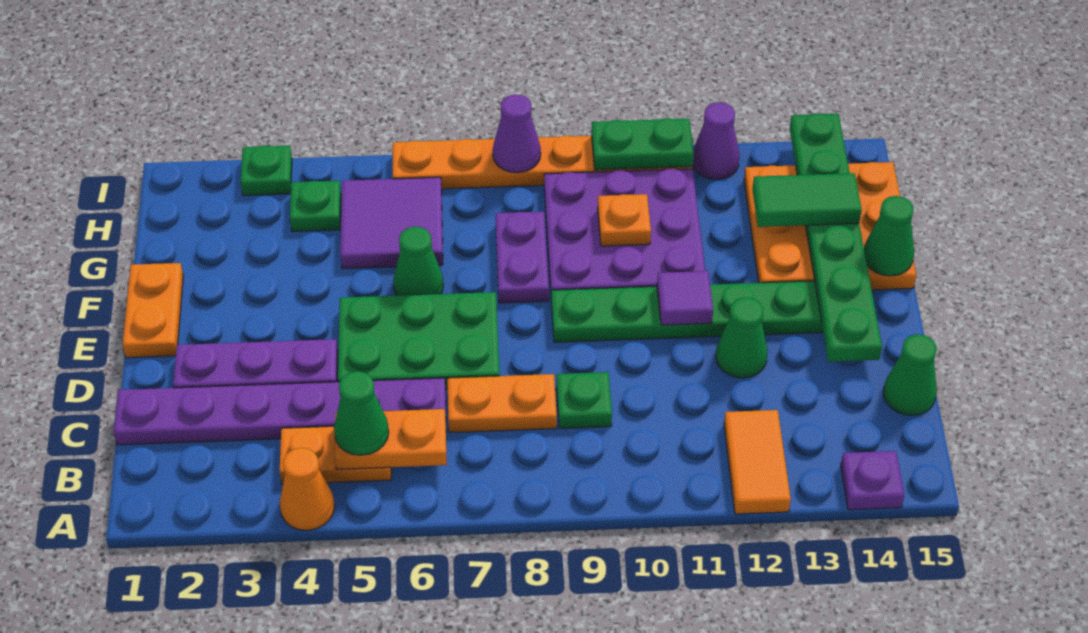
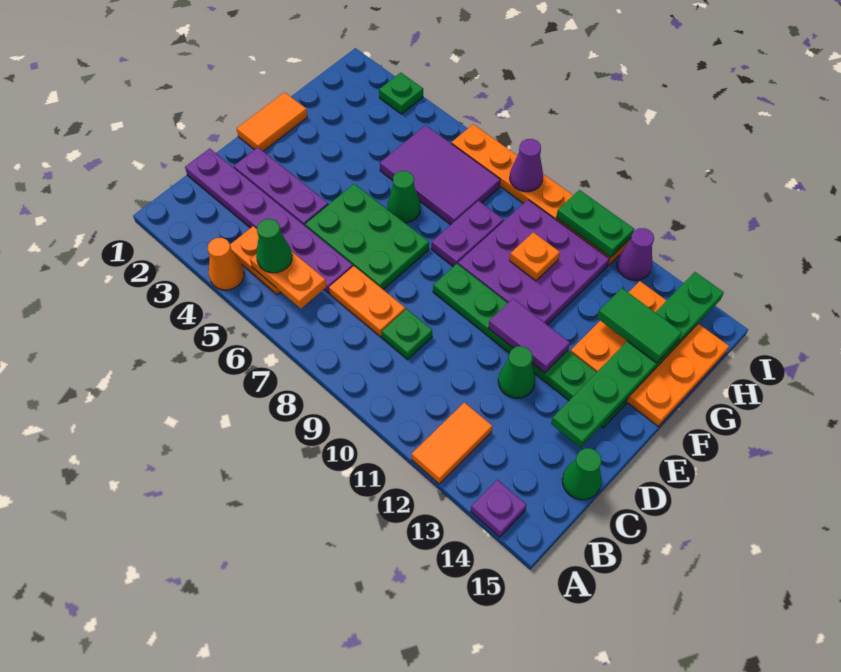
orange 1x2 plate [123,263,183,358] -> orange 1x2 tile [237,92,307,151]
purple 1x1 tile [657,271,713,325] -> purple 1x2 tile [488,299,570,373]
green 1x1 cone [864,196,914,276] -> none
purple 2x2 tile [340,177,443,269] -> purple 2x3 tile [380,125,500,225]
green 1x1 plate [290,181,341,231] -> none

